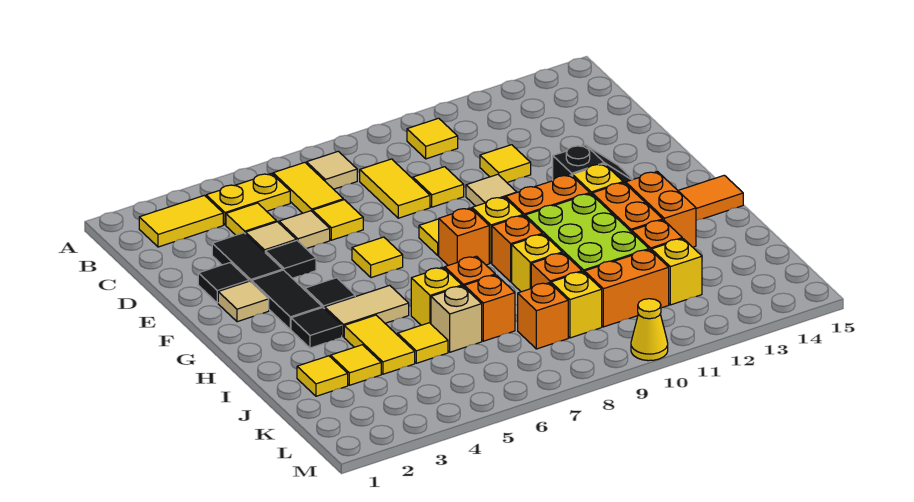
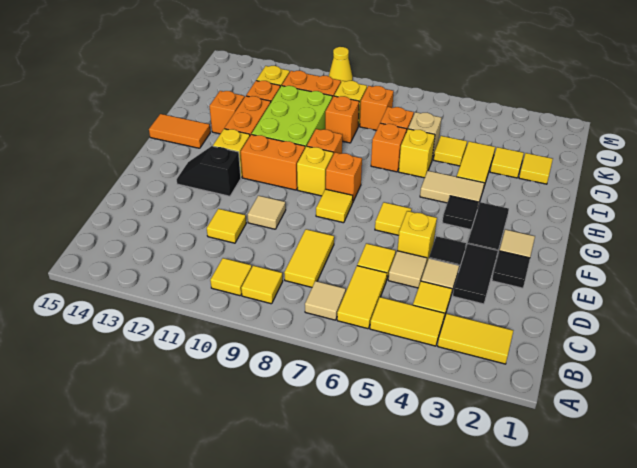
yellow 1x2 plate [206,173,290,225] -> yellow 1x2 tile [370,297,445,346]
yellow 1x1 tile [413,167,464,207] -> yellow 1x1 tile moved to [241,266,283,304]
black 1x1 tile [291,308,342,348] -> none
orange 1x2 brick [626,172,696,247] -> orange 1x1 brick [209,91,245,134]
yellow 1x1 brick [512,234,562,292] -> yellow 1x1 brick moved to [397,211,437,264]

